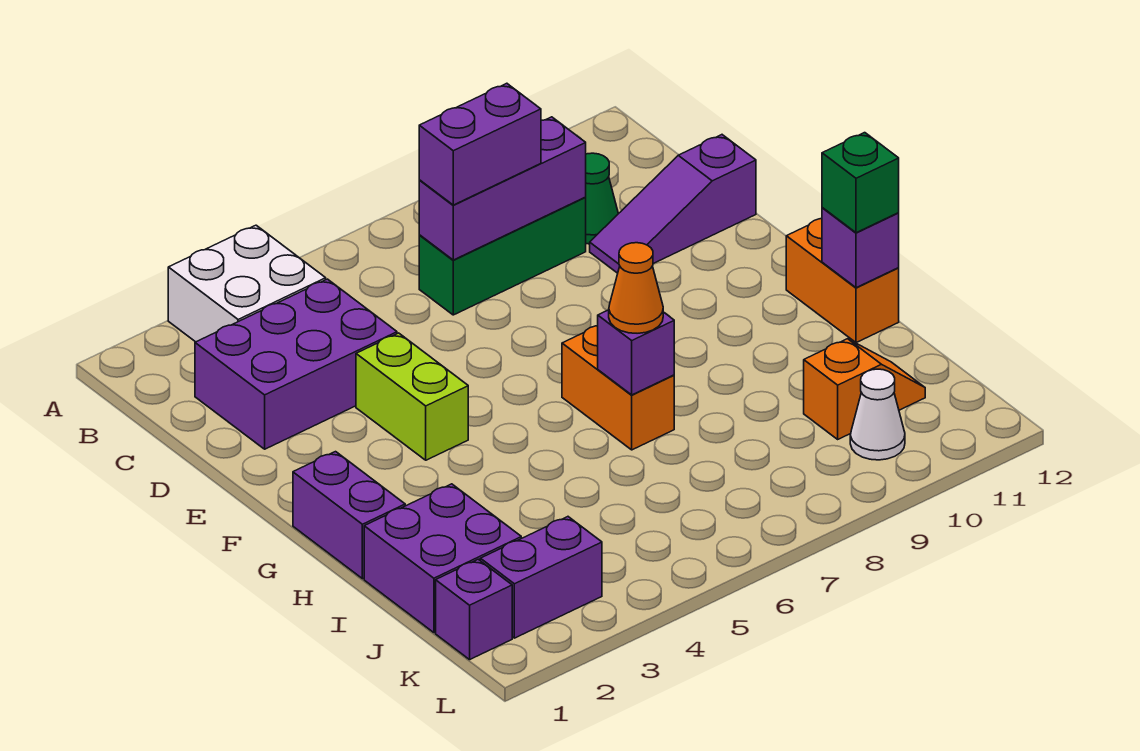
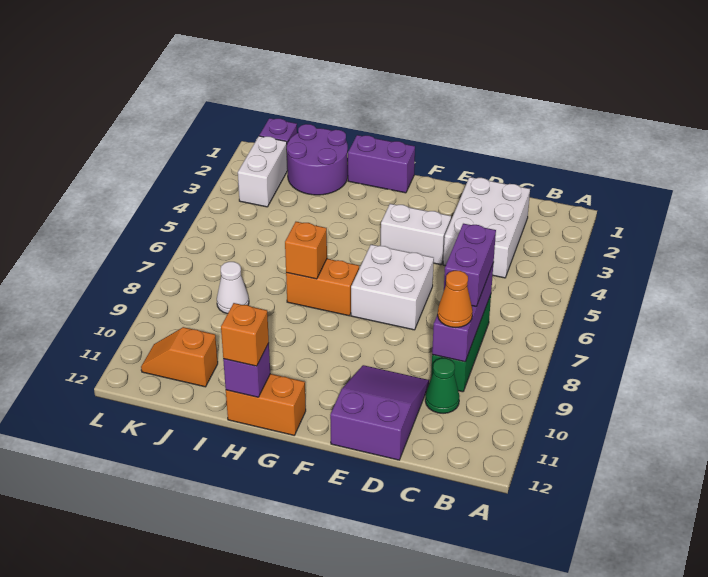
white 2x2 brick [168,225,326,342] -> white 2x2 brick moved to [351,245,434,330]
purple 2x3 brick [195,279,397,449] -> white 2x3 brick [443,177,530,278]
purple 1x3 slope [590,135,756,273] -> purple 2x3 slope [330,365,429,460]
lime 1x2 brick [356,333,468,460] -> white 1x2 brick [381,204,451,265]
purple 1x1 brick [598,310,674,395] -> orange 1x1 brick [285,222,327,279]
orange 1x1 cone [609,243,663,333] -> orange 1x1 cone moved to [438,271,473,328]
green 1x1 brick [822,133,899,233] -> orange 1x1 brick [221,303,269,366]
purple 2x2 brick [364,484,521,633] -> purple 2x2 round brick [287,124,348,195]
orange 1x2 slope [804,339,925,439] -> orange 1x2 slope turned to [141,327,218,387]
purple 1x2 brick [480,517,602,638] -> white 1x2 brick [238,136,288,207]
white 1x1 cone [850,369,905,460] -> white 1x1 cone moved to [217,262,249,314]

